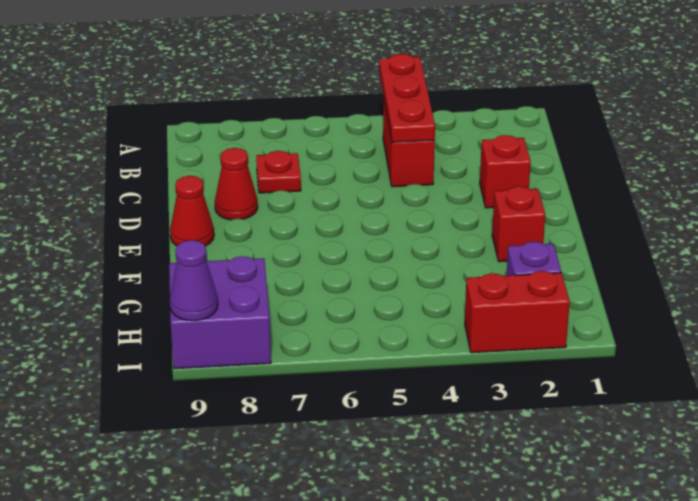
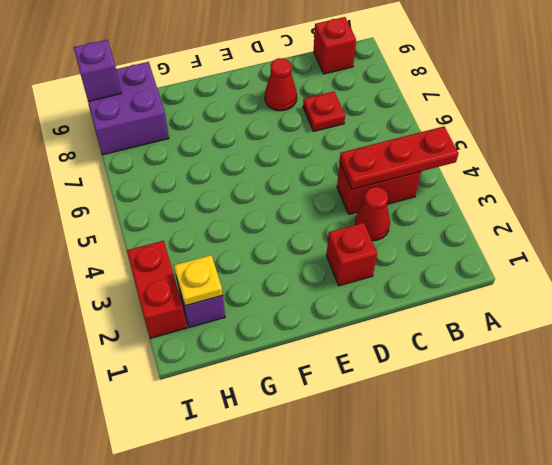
red 1x1 cone [170,176,214,246] -> red 1x1 cone moved to [354,187,390,241]
red 1x1 brick [492,186,545,262] -> red 1x1 brick moved to [314,17,356,74]
none -> yellow 1x1 plate [174,255,223,306]
purple 1x1 cone [170,240,218,321] -> purple 1x1 brick [74,40,121,101]

